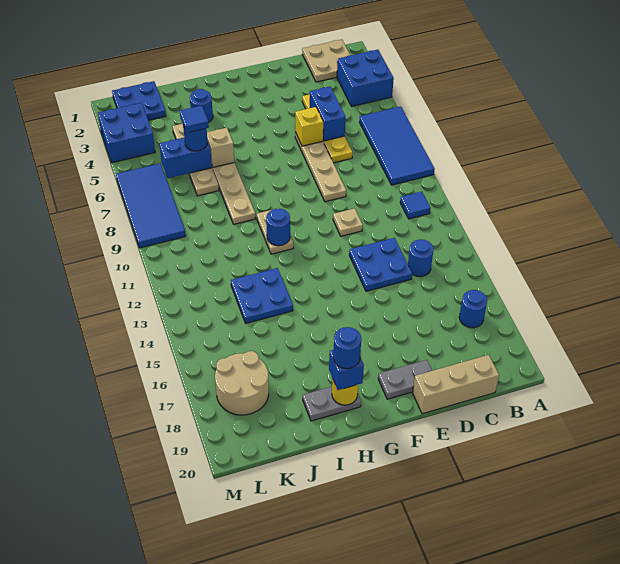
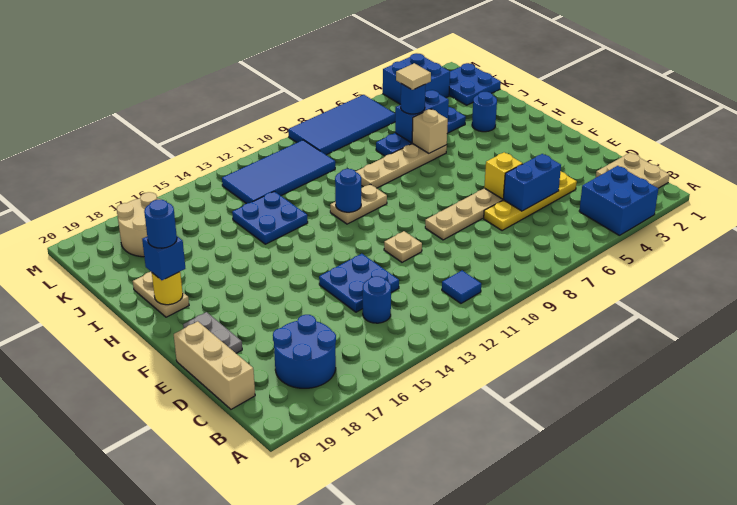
blue 2x4 tile [359,107,435,185] -> blue 2x4 tile moved to [222,140,335,204]
blue 1x1 round brick [459,290,487,328] -> blue 2x2 round brick [273,315,336,388]
grey 1x2 plate [303,387,361,421] -> tan 1x2 plate [133,272,189,317]
tan 1x4 plate [173,123,219,196] -> blue 1x4 plate [376,107,466,156]
blue 1x2 brick [159,138,212,178] -> blue 1x2 brick turned to [395,90,449,143]
blue 1x1 tile [180,105,209,133] -> tan 1x1 tile [396,63,431,90]

